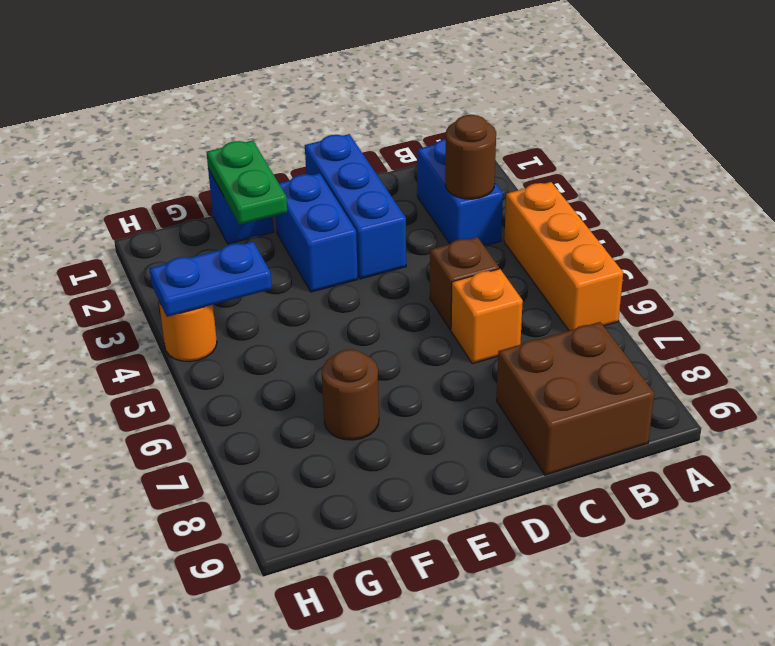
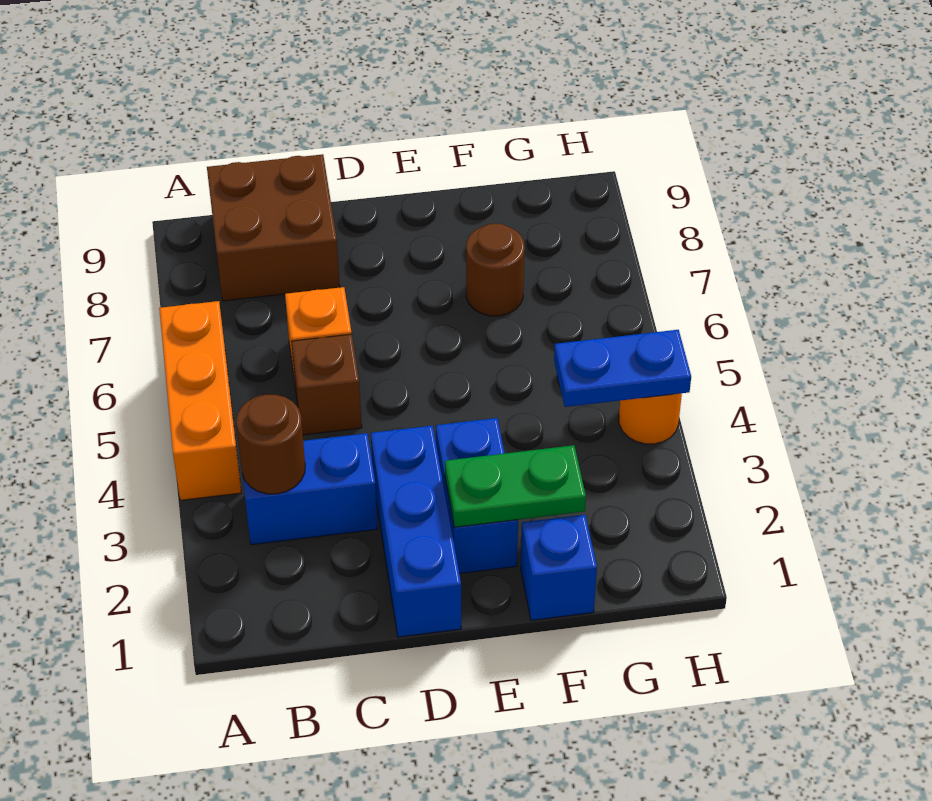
blue 1x2 brick [417,139,503,246] -> blue 1x2 brick turned to [242,433,378,545]
green 1x2 plate [206,140,287,225] -> green 1x2 plate turned to [445,445,586,527]

